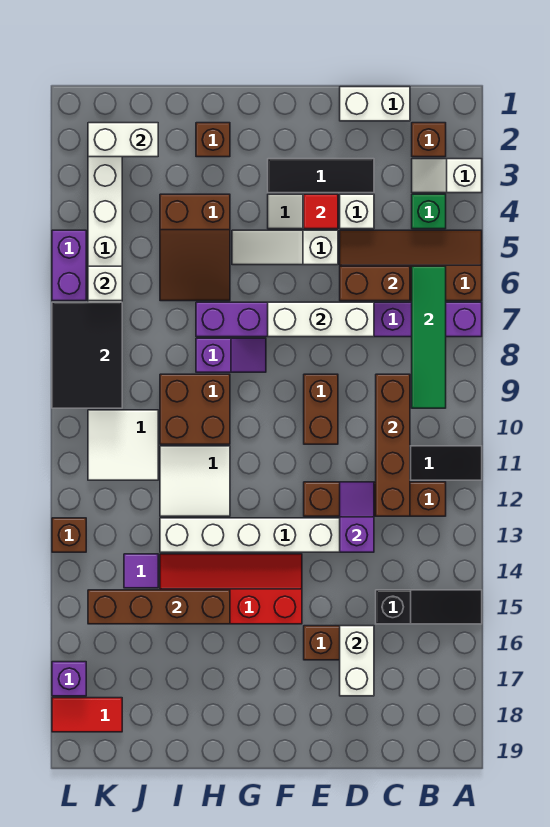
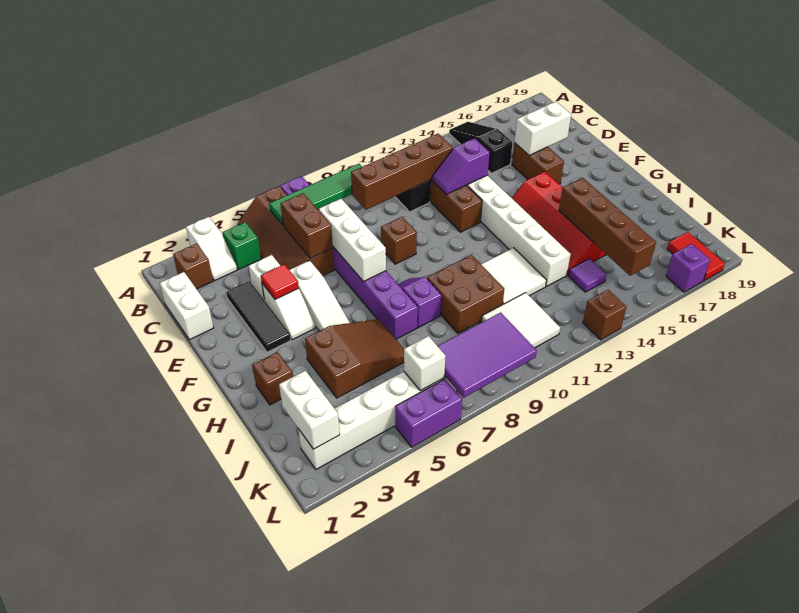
brown 1x2 brick [304,374,338,444] -> brown 1x1 brick [381,217,417,264]
black 2x3 tile [52,302,122,408] -> purple 2x3 tile [438,312,537,398]

